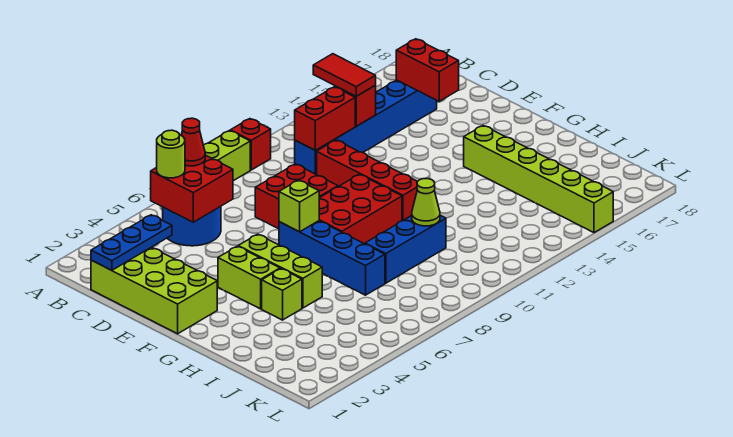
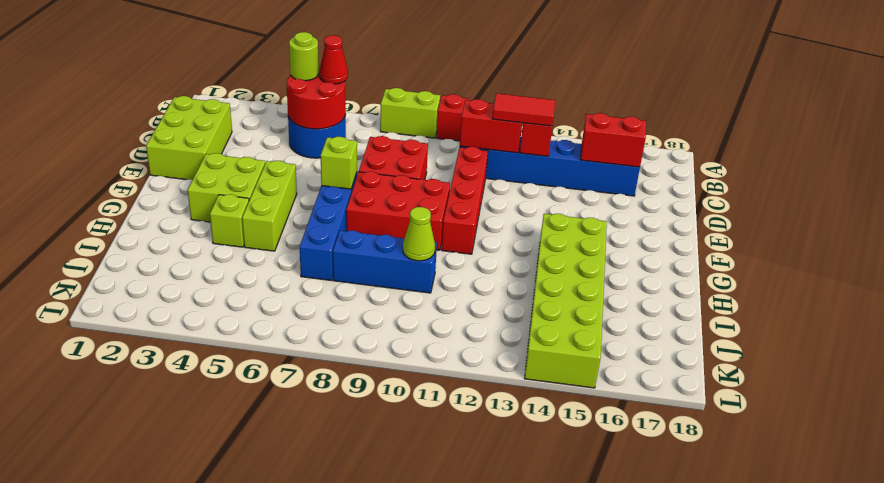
red 2x2 brick [151,155,233,222] -> red 2x2 round brick [287,68,346,129]
red 1x2 tile [313,54,376,96] -> red 1x2 tile turned to [492,93,556,126]
lime 2x4 brick [91,247,217,334] -> lime 2x3 brick [146,96,232,180]
blue 1x3 plate [91,215,172,270] -> none
red 1x2 brick [396,39,459,101] -> red 1x2 brick turned to [580,113,646,167]
lime 1x2 brick [218,246,280,309] -> lime 2x2 brick [188,153,265,222]
lime 1x6 brick [464,126,613,233] -> lime 2x6 brick [524,214,607,388]

